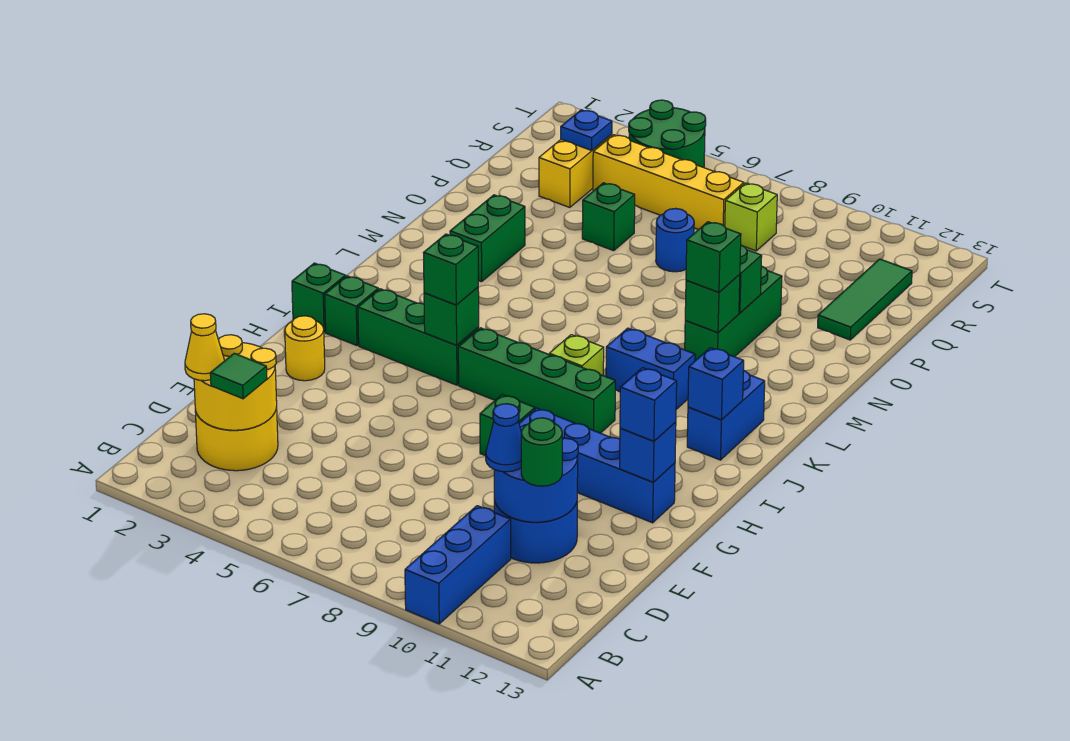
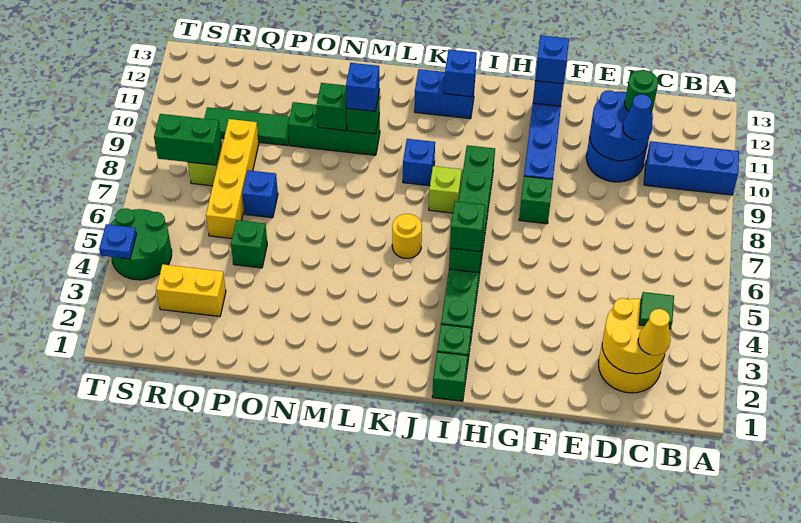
yellow 1x1 round brick [285,316,325,381] -> yellow 1x1 round brick moved to [392,214,422,258]
blue 1x2 brick [606,328,695,409] -> blue 1x1 brick [403,139,435,186]
green 1x2 brick [450,195,525,282] -> green 1x2 brick moved to [154,114,222,165]
green 1x1 brick [686,222,741,292] -> blue 1x1 brick [346,63,379,111]
blue 1x1 round brick [656,208,694,272] -> blue 1x1 brick [242,170,278,218]
green 1x3 tile [818,259,912,340] -> green 1x3 tile moved to [204,107,290,146]
blue 1x1 plate [561,110,612,150] -> blue 1x1 plate moved to [99,224,136,259]
yellow 1x4 brick [593,135,744,230] -> yellow 1x4 brick moved to [206,119,259,239]

